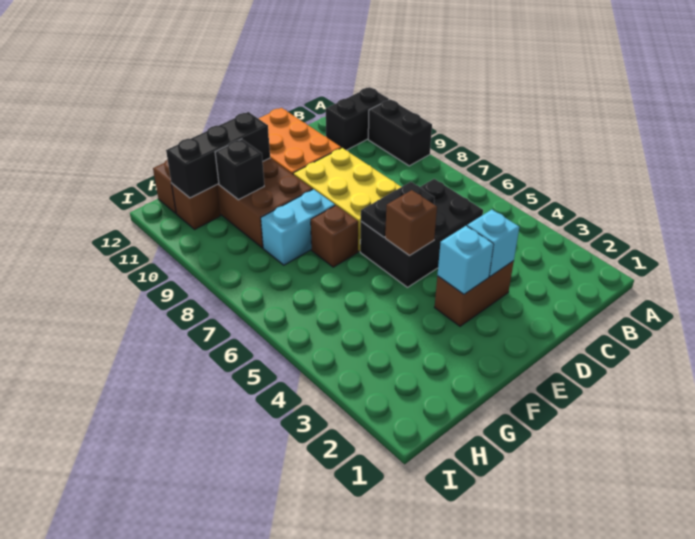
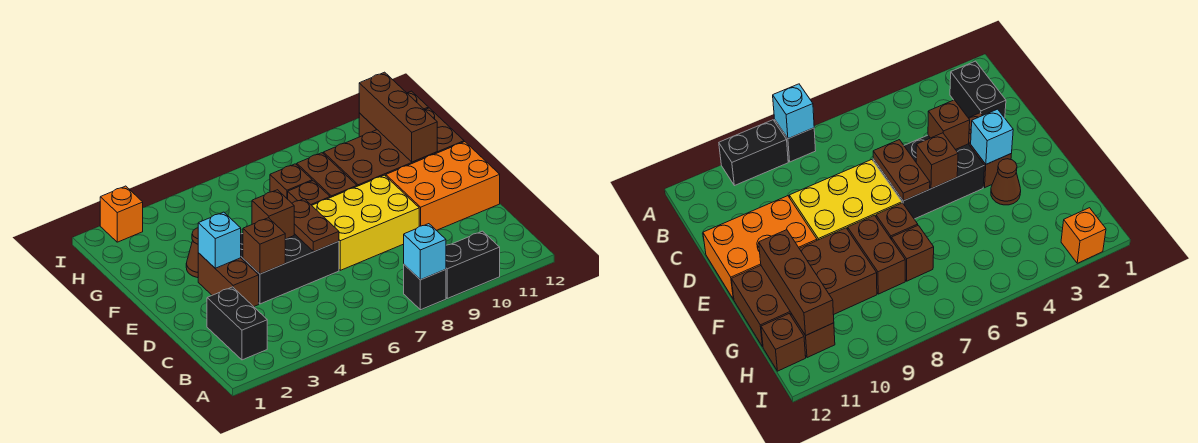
black 1x2 brick [326,87,389,150] -> black 1x2 brick moved to [207,287,267,360]
black 2x3 brick [360,179,483,287] -> black 2x3 brick turned to [241,234,339,304]
cyan 1x1 brick [467,210,519,277] -> cyan 1x1 brick moved to [404,224,446,280]
none -> brown 1x1 brick [243,218,285,274]
black 1x2 plate [361,182,434,237] -> brown 1x2 plate [292,199,339,252]
none -> brown 1x1 cone [186,228,198,278]
cyan 1x2 brick [261,189,335,265] -> brown 1x2 brick [297,153,357,198]
black 1x3 brick [166,112,270,198] -> brown 1x3 brick [359,72,437,162]
none -> brown 1x1 brick [270,164,312,199]
black 1x1 brick [215,139,264,200] -> black 1x1 brick moved to [404,265,446,310]
none -> orange 1x1 brick [100,186,143,242]

